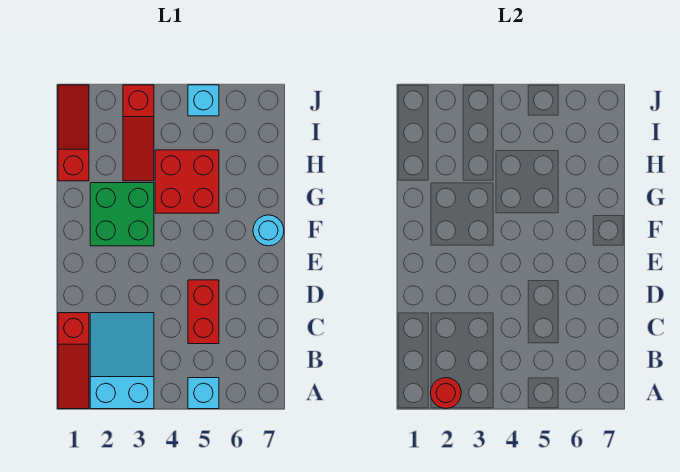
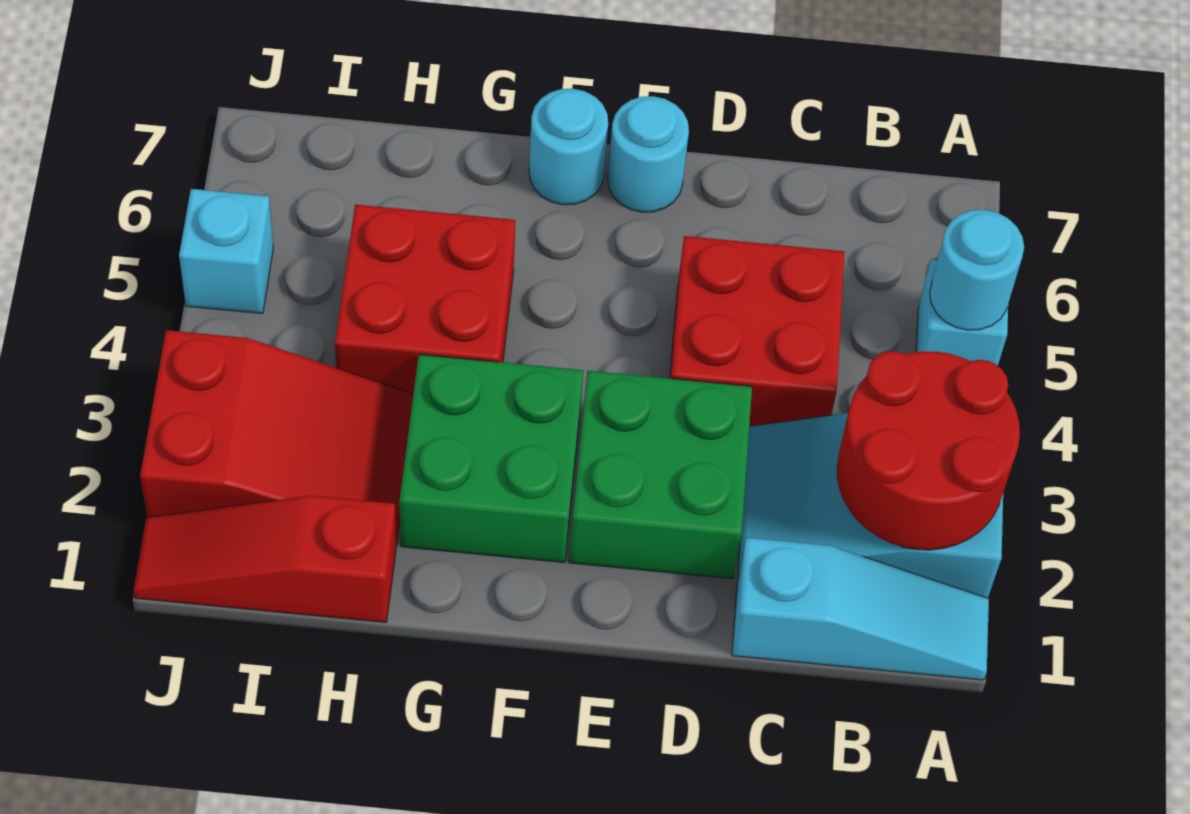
red 1x3 slope [58,313,89,409] -> cyan 1x3 slope [732,537,989,680]
red 1x1 round brick [430,378,461,408] -> red 2x2 round brick [837,351,1020,550]
none -> cyan 1x1 round brick [930,210,1024,330]
red 1x2 brick [188,280,219,344] -> red 2x2 brick [670,236,844,426]
none -> green 2x2 brick [569,371,752,579]
none -> cyan 1x1 round brick [608,96,689,212]
red 1x3 slope [123,85,154,181] -> red 2x3 slope [140,330,413,546]

